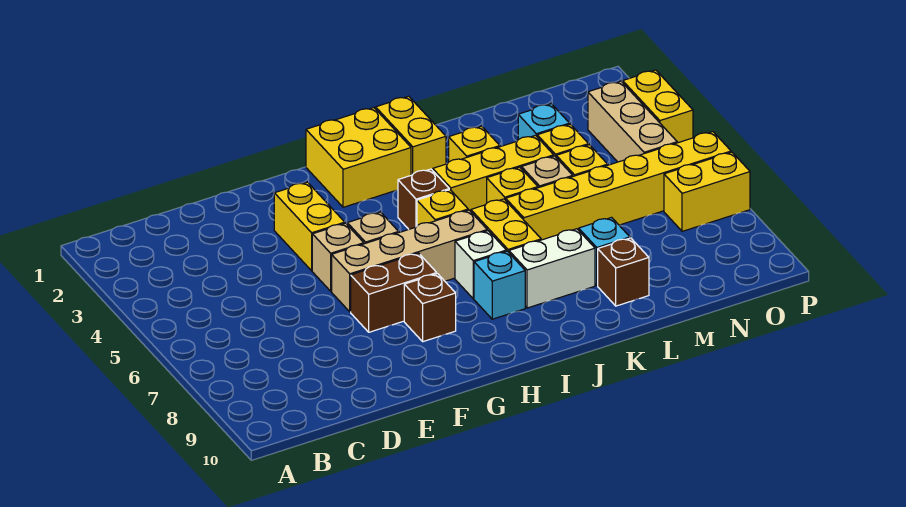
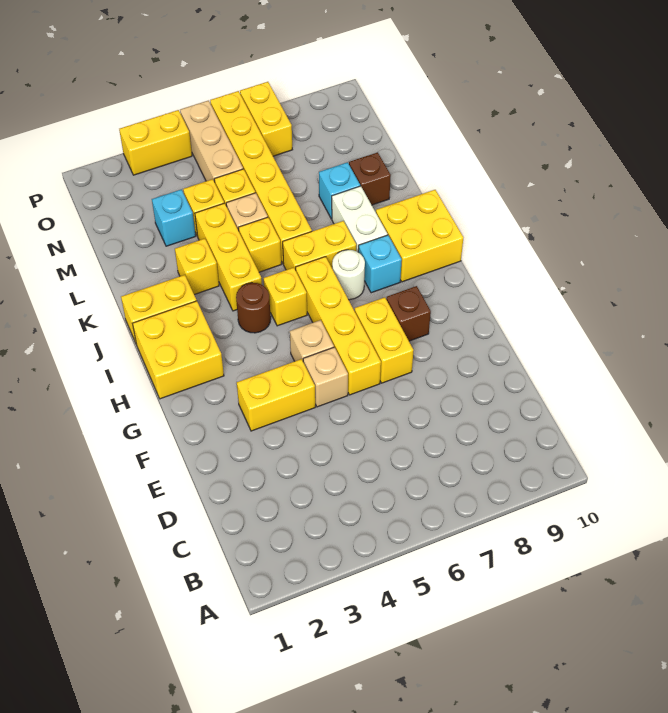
tan 1x4 brick [332,210,487,312] -> yellow 1x4 brick [296,257,381,395]
brown 1x2 brick [351,253,437,332] -> yellow 1x2 brick [355,297,414,383]
brown 1x1 brick [398,169,449,229] -> brown 1x1 round brick [236,283,271,333]
white 1x1 brick [455,231,506,299] -> white 1x1 round brick [332,250,365,300]
none -> yellow 2x2 brick [376,190,464,282]
tan 1x3 brick [588,81,677,162] -> tan 1x3 brick turned to [180,101,243,182]

